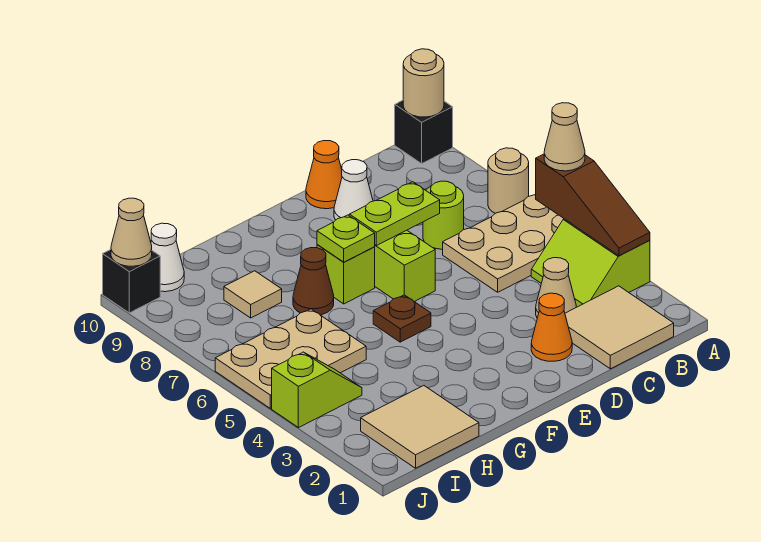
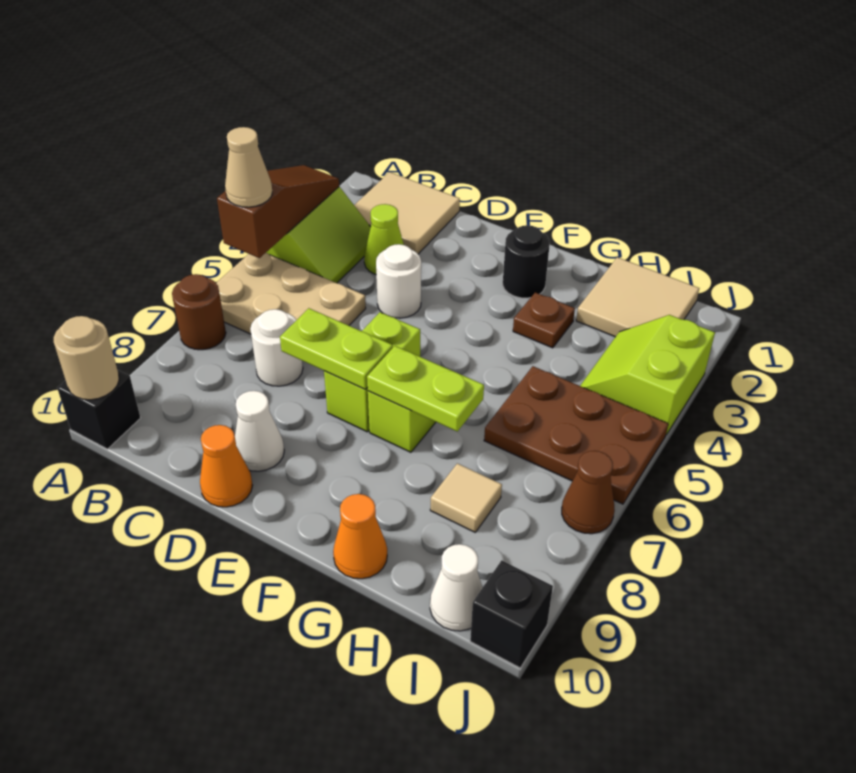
tan 1x1 round brick [488,148,529,213] -> brown 1x1 round brick [172,274,226,350]
tan 1x1 cone [536,258,576,318] -> lime 1x1 cone [364,204,404,274]
lime 1x1 round brick [423,181,464,249] -> white 1x1 round brick [250,309,303,386]
orange 1x1 cone [531,293,572,361] -> orange 1x1 cone moved to [333,494,387,579]
none -> white 1x1 round brick [376,244,421,318]
none -> black 1x1 round brick [503,225,550,298]
brown 1x1 plate [373,295,431,342] -> brown 1x1 plate moved to [513,293,575,348]
lime 1x1 plate [317,215,375,262] -> lime 1x2 plate [367,346,484,432]
brown 1x1 cone [293,248,334,315] -> brown 1x1 cone moved to [562,451,615,534]
tan 2x3 plate [215,309,366,408] -> brown 2x3 plate [484,366,668,504]
lime 1x2 slope [272,352,362,428] -> lime 2x2 slope [580,315,715,435]
tan 1x1 cone [111,198,152,266] -> none

